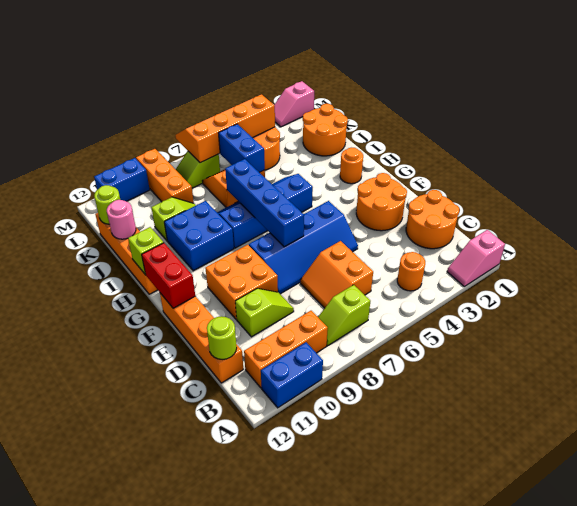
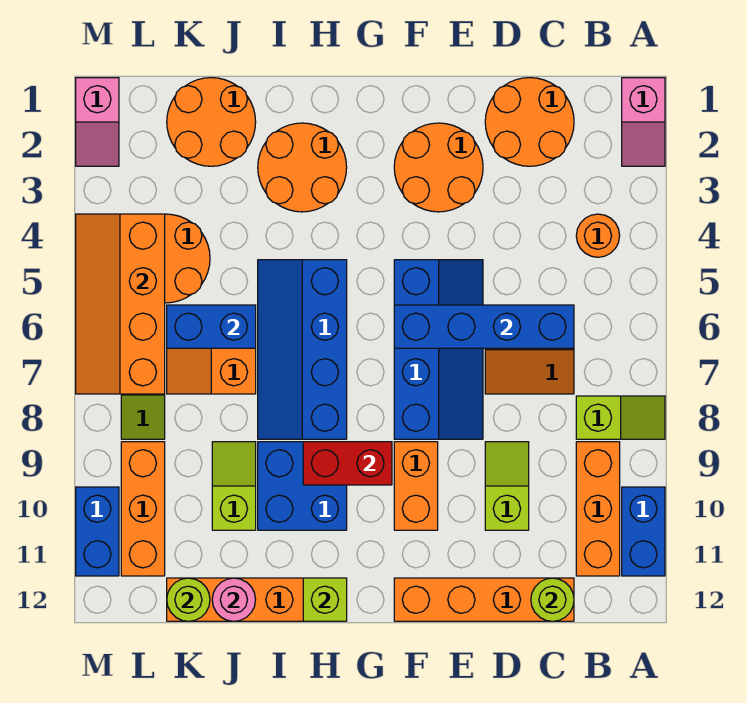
lime 1x2 slope [318,285,370,346] -> lime 1x2 slope turned to [576,396,665,439]
orange 2x2 brick [205,245,278,319] -> orange 1x2 brick [394,442,438,530]
blue 1x4 brick [225,159,304,247] -> blue 1x4 brick moved to [394,305,574,348]
red 1x2 brick [142,243,195,308] -> red 1x2 brick moved to [303,442,392,485]
orange 1x1 round brick [340,147,363,184] -> orange 2x2 round brick [258,123,347,212]
orange 1x3 brick [136,149,194,203] -> orange 1x3 brick turned to [121,442,165,576]

